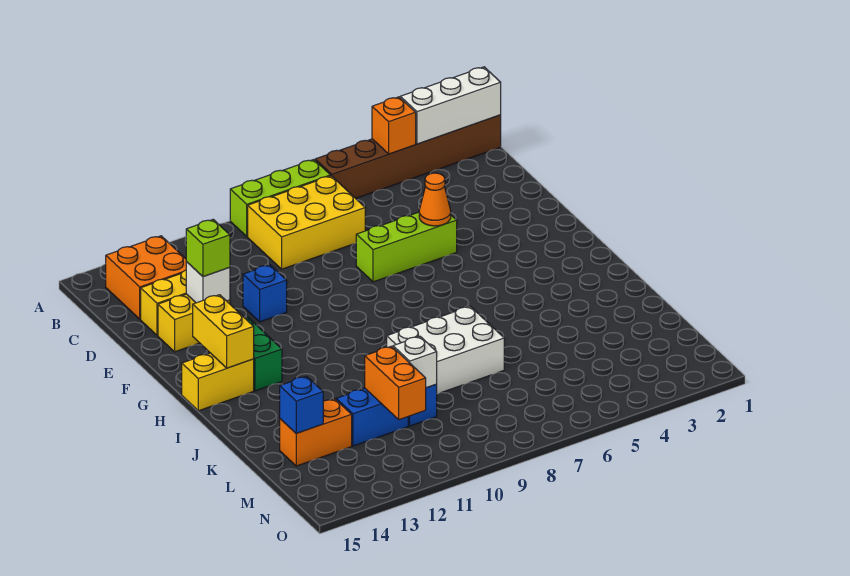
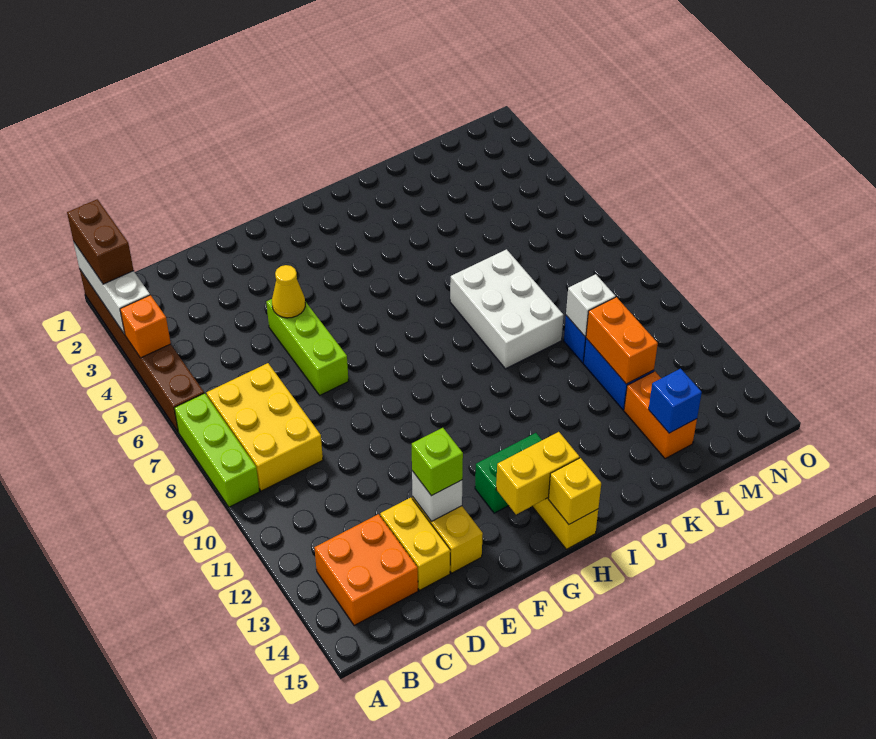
none -> brown 1x2 brick [67,199,134,284]
orange 1x1 cone [419,173,451,226] -> yellow 1x1 cone [272,265,305,318]
blue 1x1 brick [243,265,287,322] -> none
none -> yellow 1x1 brick [548,458,601,524]
orange 1x2 brick [365,346,426,420] -> orange 1x2 brick turned to [586,297,658,384]

